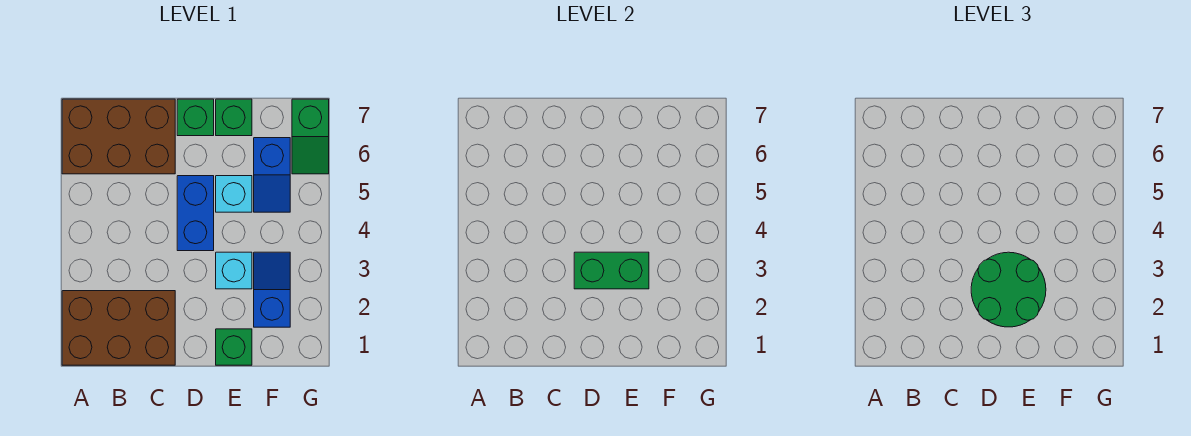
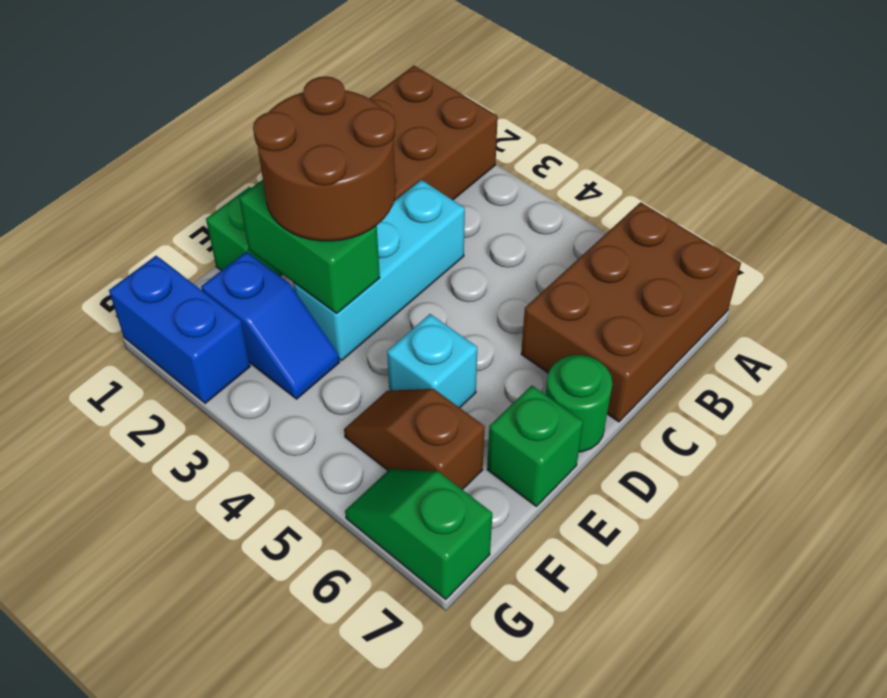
green 2x2 round brick [971,252,1046,327] -> brown 2x2 round brick [253,76,396,241]
green 1x2 brick [574,252,649,289] -> green 1x2 brick turned to [239,180,380,313]
blue 1x2 brick [177,176,214,251] -> blue 1x2 brick moved to [109,256,250,403]
green 1x1 brick [177,99,214,136] -> green 1x1 round brick [546,355,612,452]
cyan 1x1 brick [216,252,252,289] -> cyan 1x3 brick [293,180,465,361]
blue 1x2 slope [254,138,290,212] -> brown 1x2 slope [344,389,485,490]

